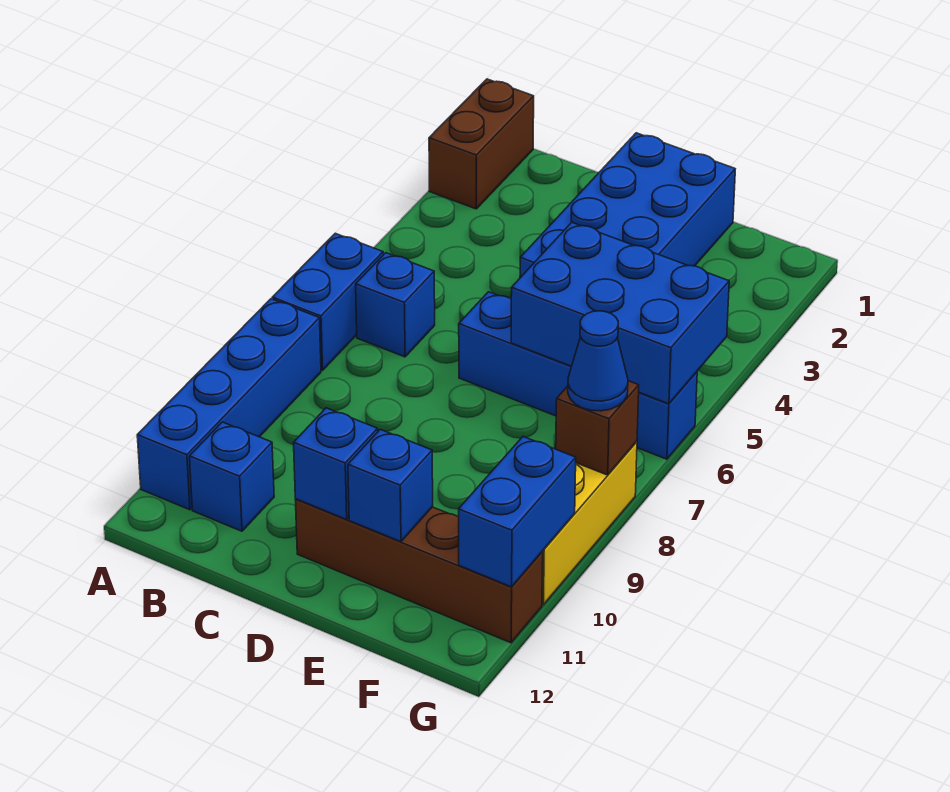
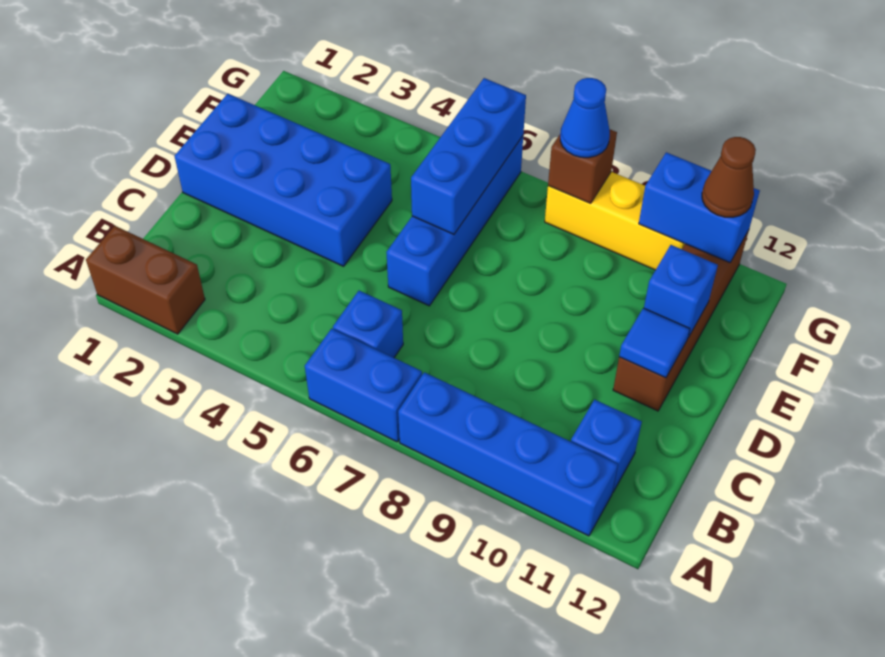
blue 1x1 brick [294,408,378,519] -> blue 1x1 tile [619,308,690,378]
blue 2x3 brick [511,222,729,404] -> blue 1x3 brick [411,78,526,234]
none -> brown 1x1 cone [702,137,756,217]

